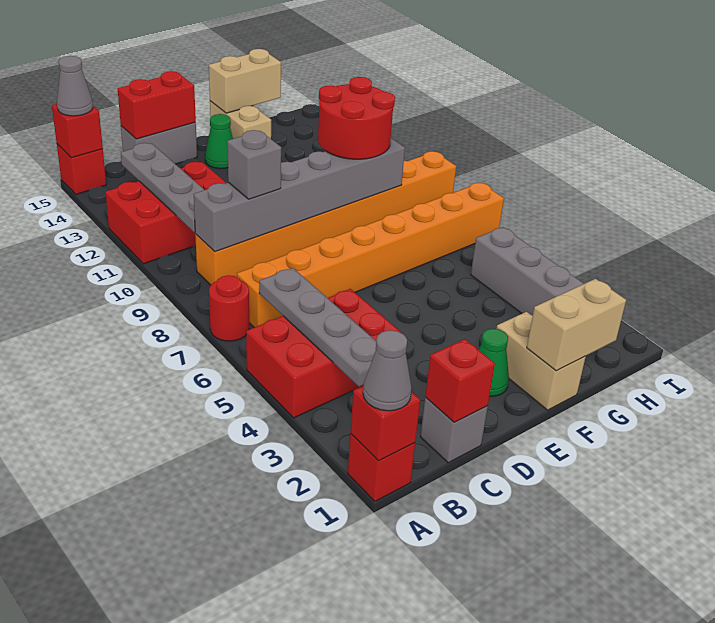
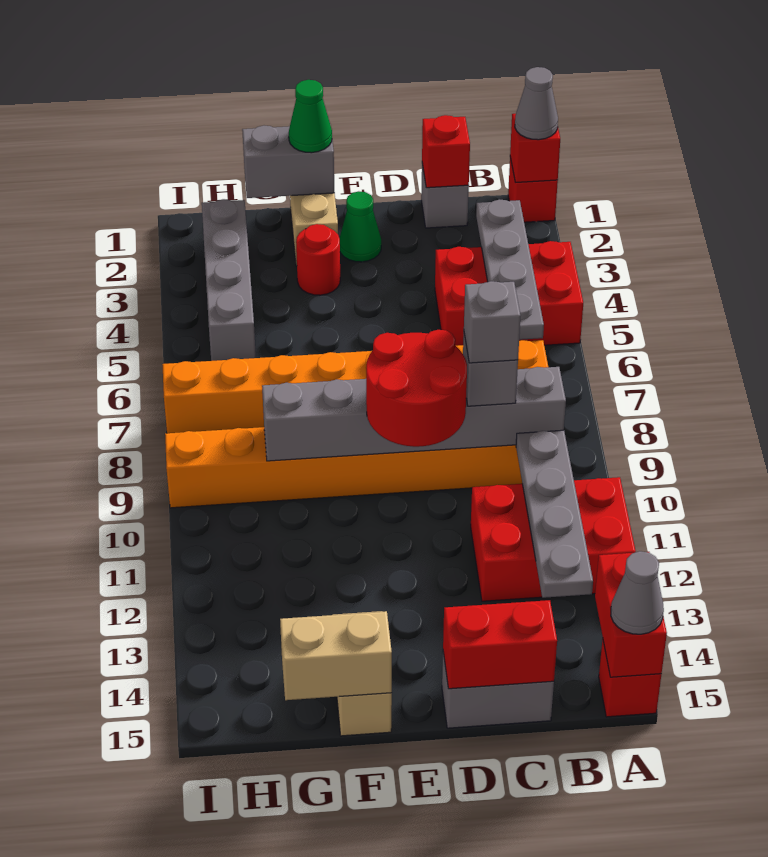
red 1x1 round brick [209,275,249,341] -> red 1x1 round brick moved to [296,224,340,295]
red 1x1 brick [52,104,103,158] -> red 1x2 brick [595,552,667,677]
none -> grey 1x1 brick [464,281,520,363]
green 1x1 cone [205,114,233,169] -> green 1x1 cone moved to [289,80,332,153]
tan 1x2 brick [527,279,626,371] -> grey 1x2 brick [242,124,335,198]
red 2x2 round brick [318,77,395,159] -> red 2x2 round brick moved to [366,330,467,447]

